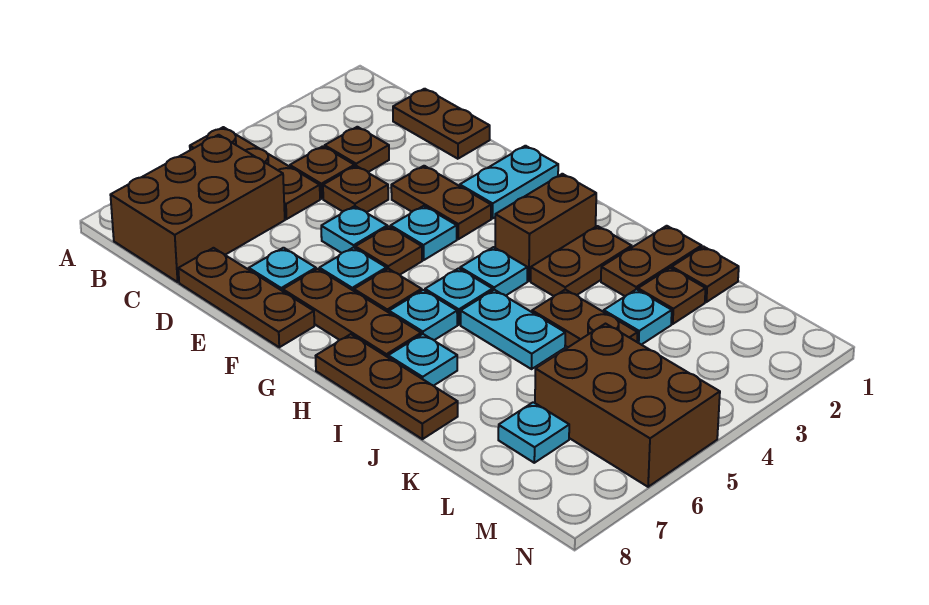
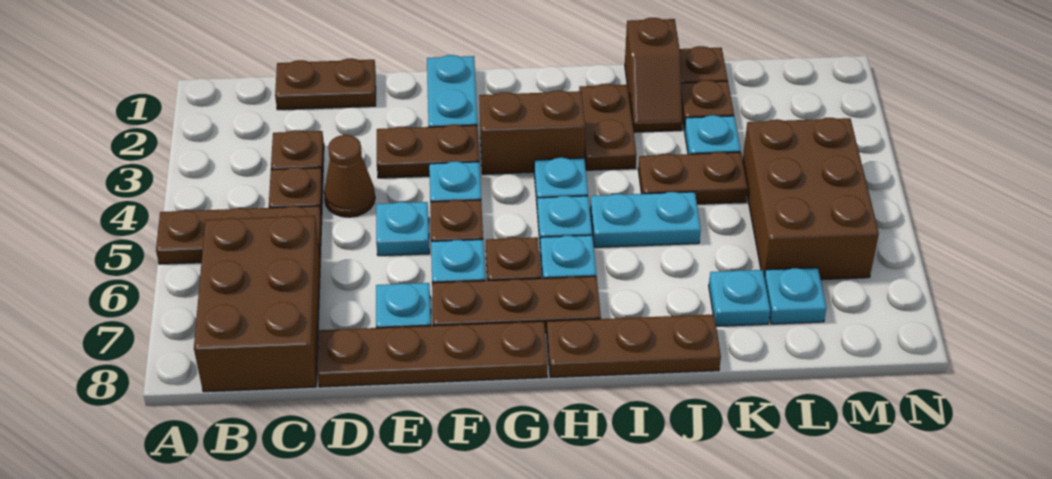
brown 1x1 plate [323,166,388,212] -> brown 1x1 cone [324,135,375,217]
brown 1x3 plate [178,248,314,347] -> brown 1x4 plate [317,321,548,387]
brown 1x2 brick [495,174,596,281] -> brown 1x2 brick turned to [479,90,585,174]
cyan 1x1 plate [388,334,457,386] -> cyan 1x1 plate moved to [709,270,770,326]
brown 1x2 plate [601,226,702,296] -> brown 1x2 slope [625,18,682,132]
brown 2x3 brick [535,324,720,487] -> brown 2x3 brick turned to [743,118,879,280]

